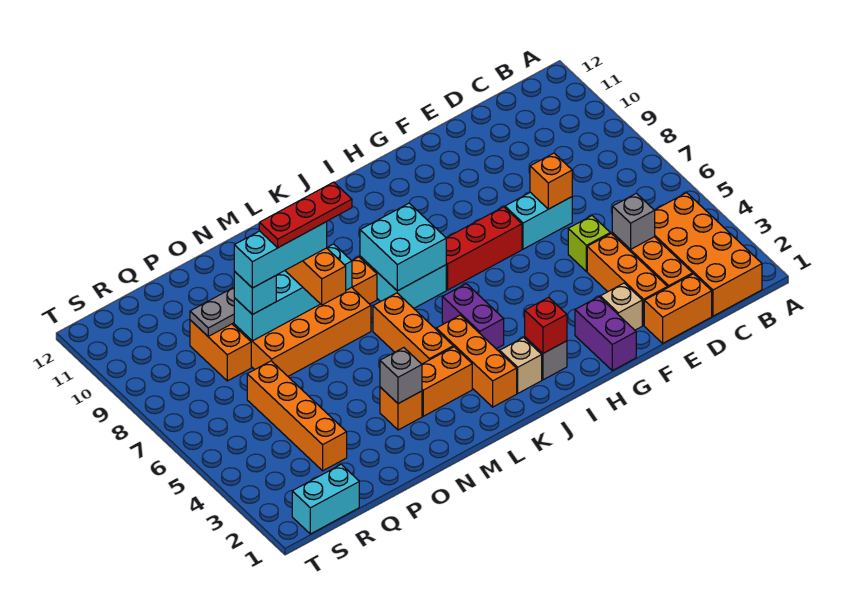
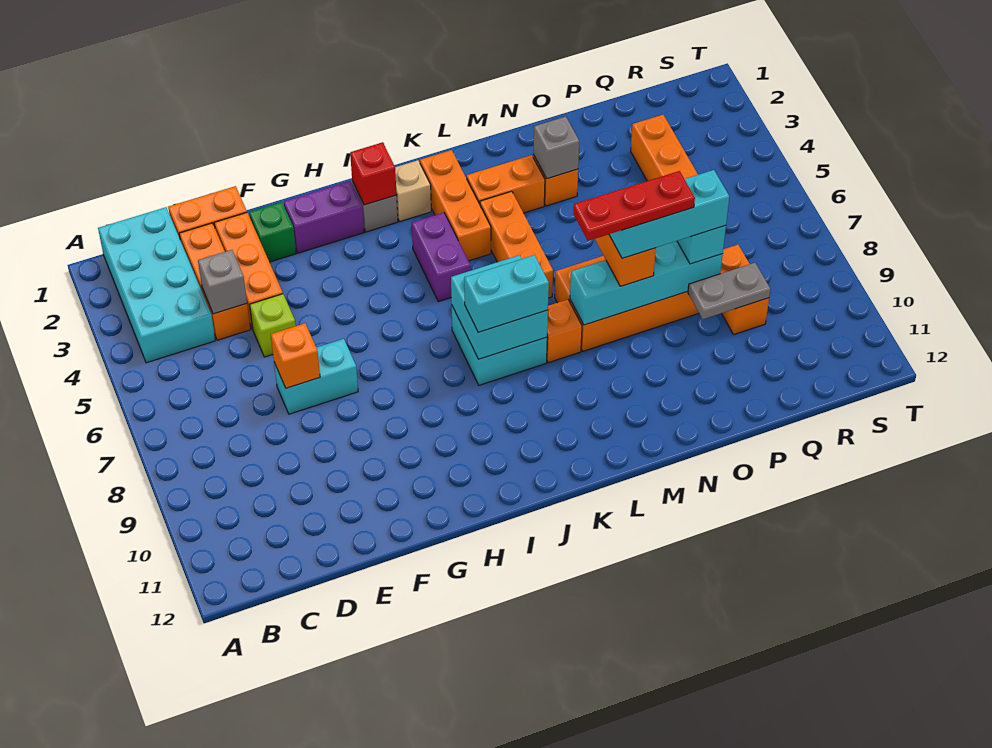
orange 2x4 brick [655,193,762,316] -> cyan 2x4 brick [98,207,215,363]
tan 1x1 brick [600,283,642,330] -> green 1x1 brick [249,202,296,262]
purple 1x2 brick [575,297,636,371] -> purple 1x2 brick turned to [284,181,364,253]
red 1x3 brick [446,207,522,290] -> none
cyan 1x2 brick [292,464,359,534] -> cyan 1x2 brick moved to [464,255,549,332]

